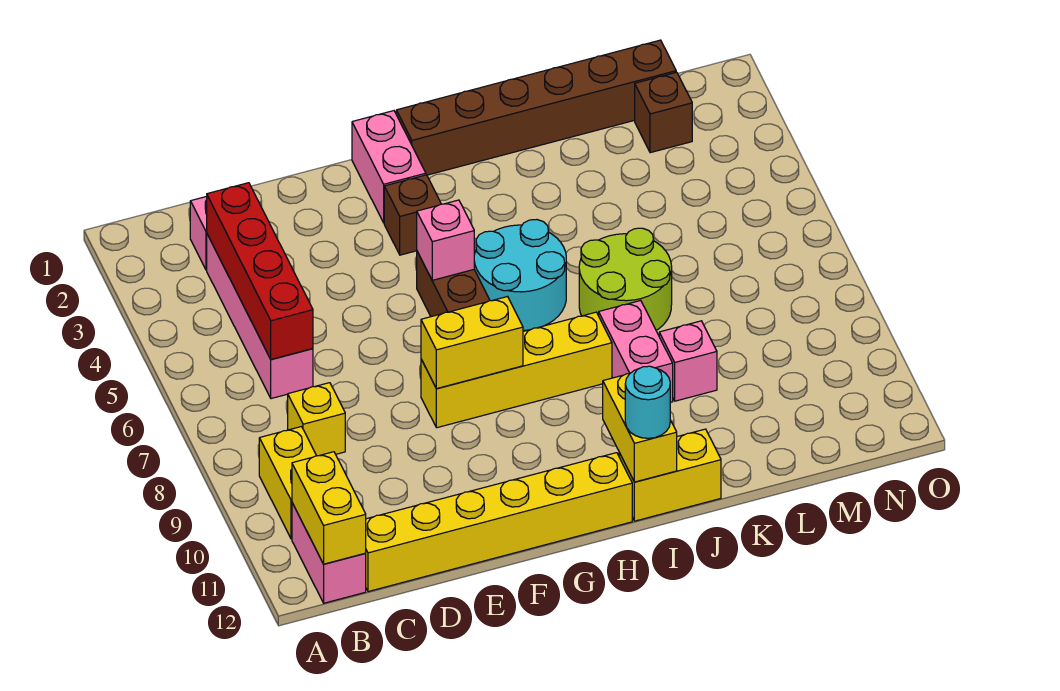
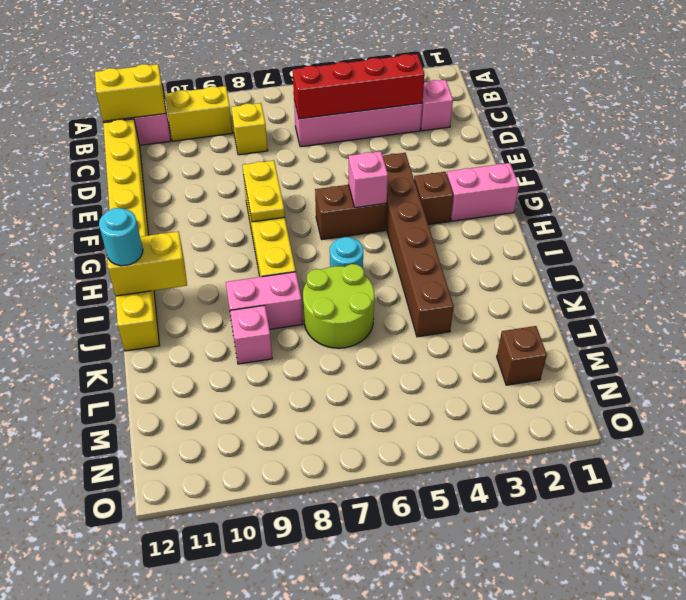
yellow 1x2 brick [421,297,523,389] -> yellow 1x2 plate [242,160,285,222]
brown 1x6 brick [396,40,676,175] -> brown 1x6 brick moved to [383,153,454,337]
cyan 2x2 round brick [474,220,566,330] -> cyan 1x1 round brick [330,237,363,268]

